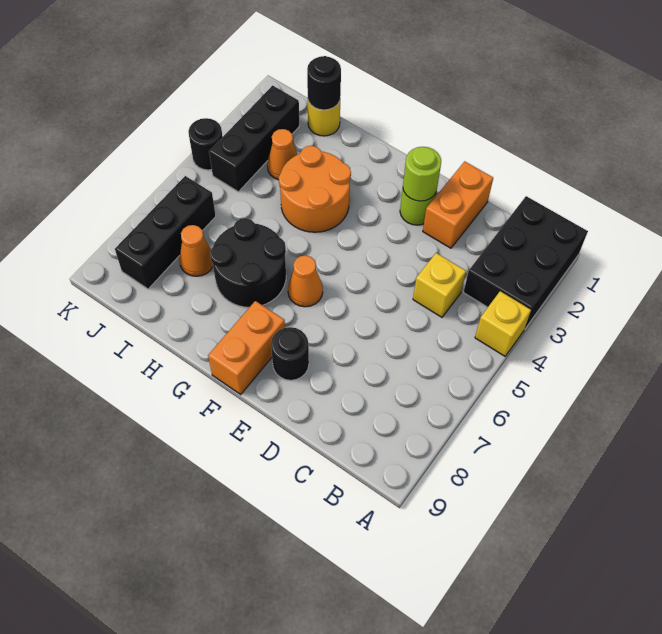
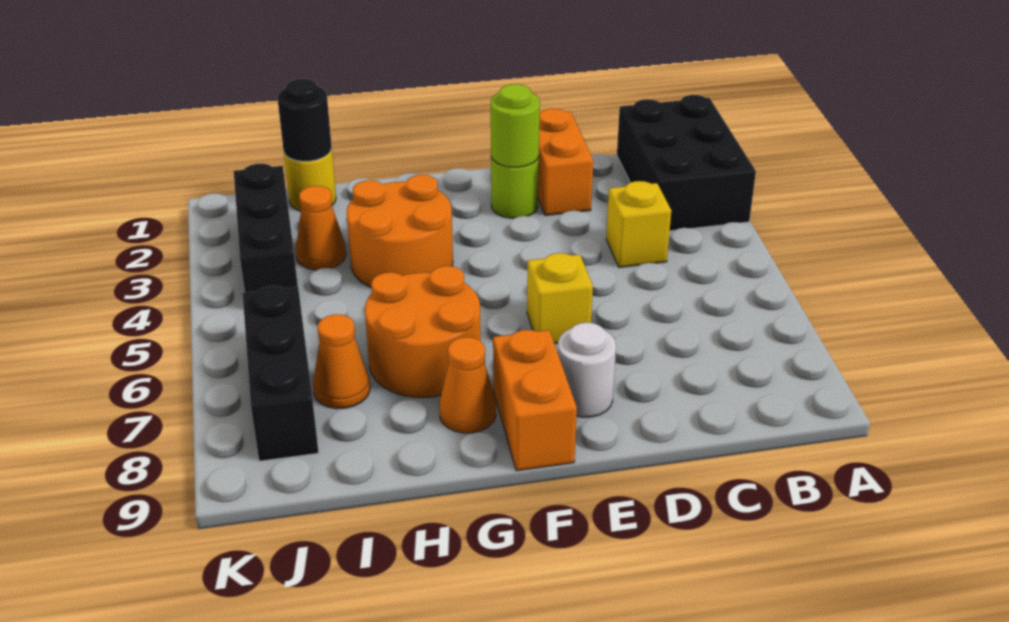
yellow 1x1 brick [475,291,531,356] -> yellow 1x1 brick moved to [527,253,593,344]
black 1x1 round brick [271,327,309,380] -> white 1x1 round brick [558,323,616,417]
orange 1x1 cone [288,256,323,307] -> orange 1x1 cone moved to [439,337,496,433]
black 2x2 round brick [210,218,286,307] -> orange 2x2 round brick [365,266,481,398]
black 1x1 round brick [188,118,223,170] -> none

